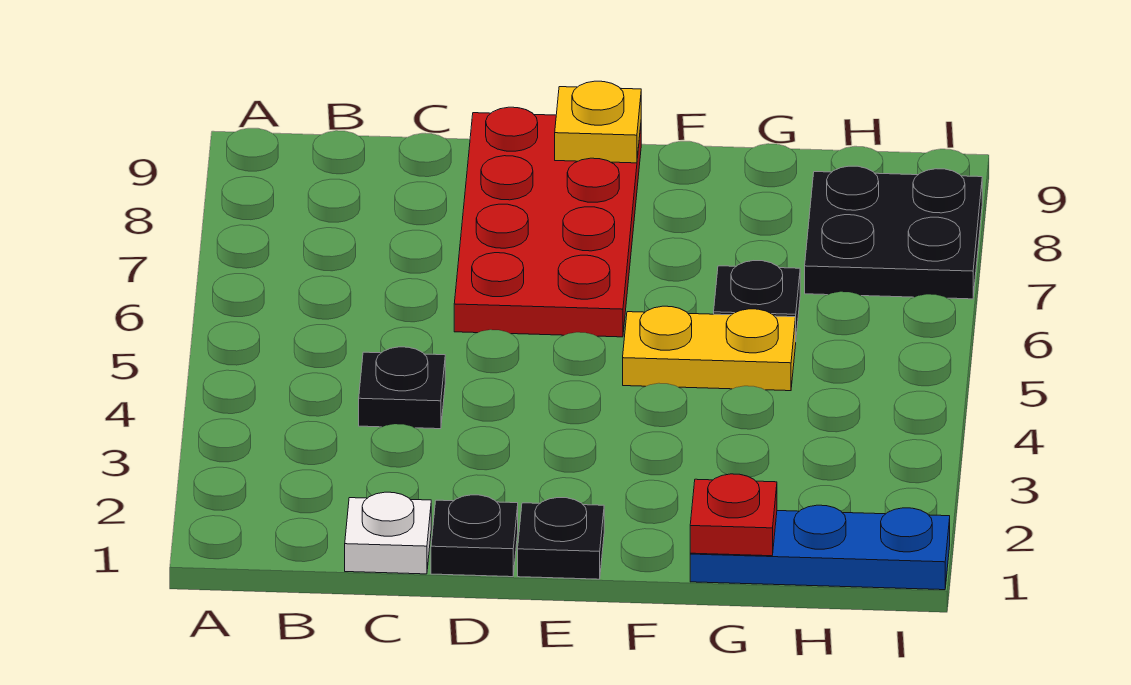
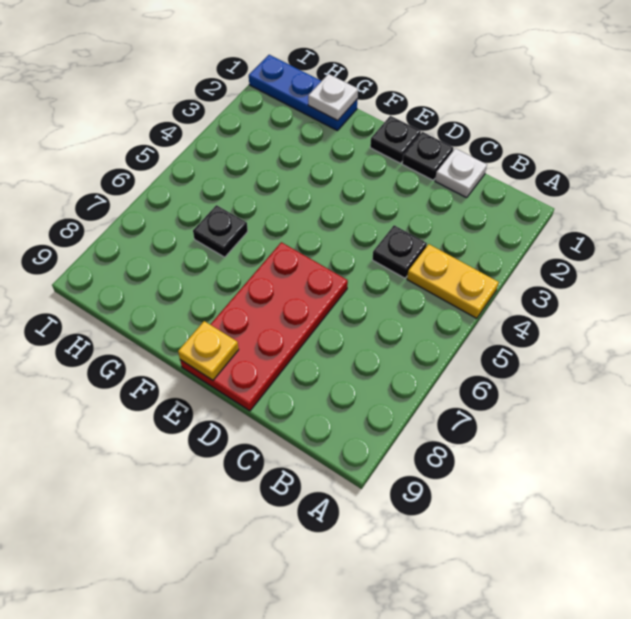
yellow 1x2 plate [623,306,796,391] -> yellow 1x2 plate moved to [407,244,499,318]
red 1x1 plate [690,474,777,556] -> white 1x1 plate [308,74,358,120]
black 2x2 plate [805,166,982,299] -> none

